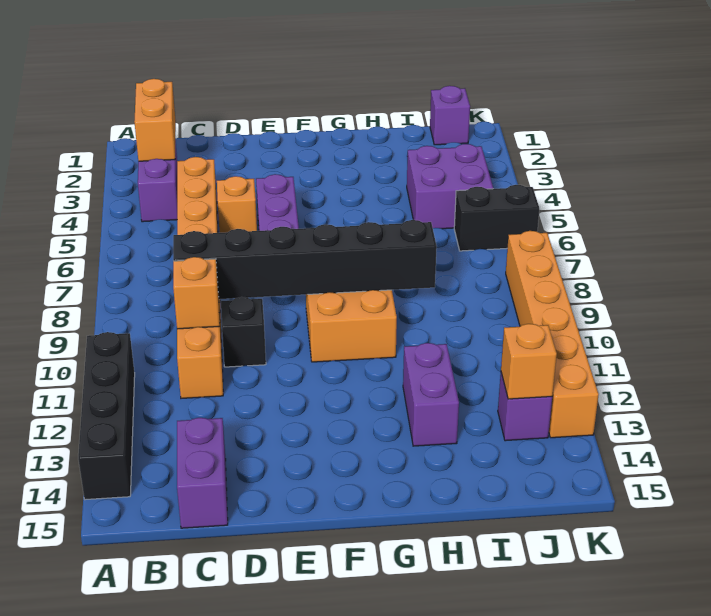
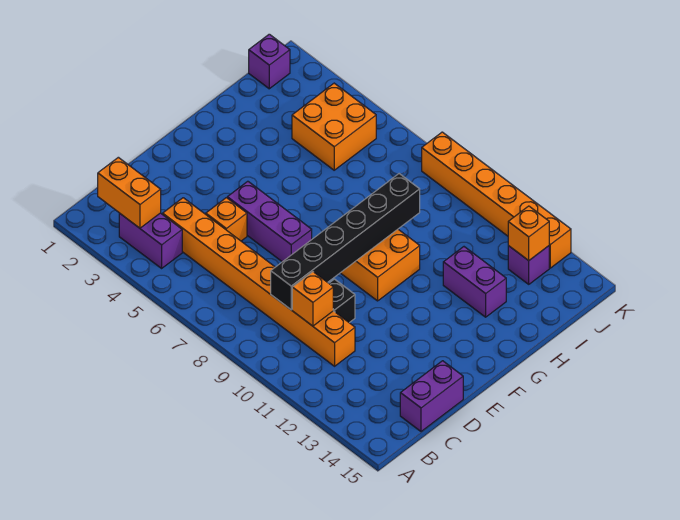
black 1x4 brick [78,332,135,500] -> none
purple 1x2 brick [177,418,228,528] -> purple 1x2 brick turned to [400,361,463,432]
purple 2x2 brick [407,144,493,229] -> orange 2x2 brick [292,83,376,170]
black 1x2 brick [454,185,539,251] -> none

